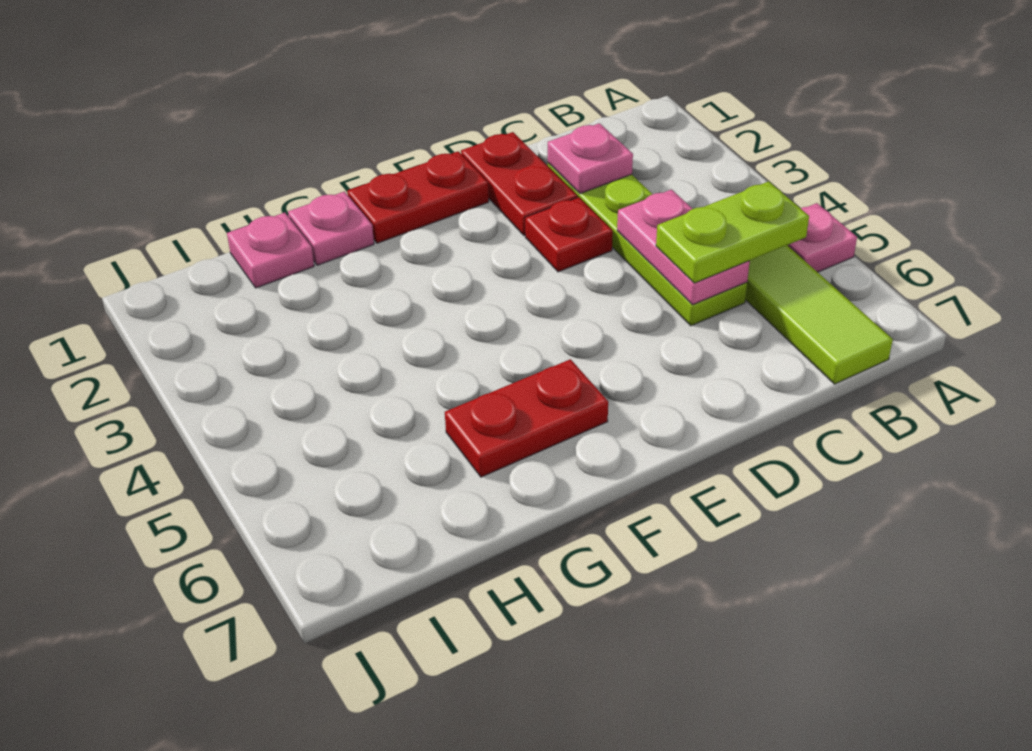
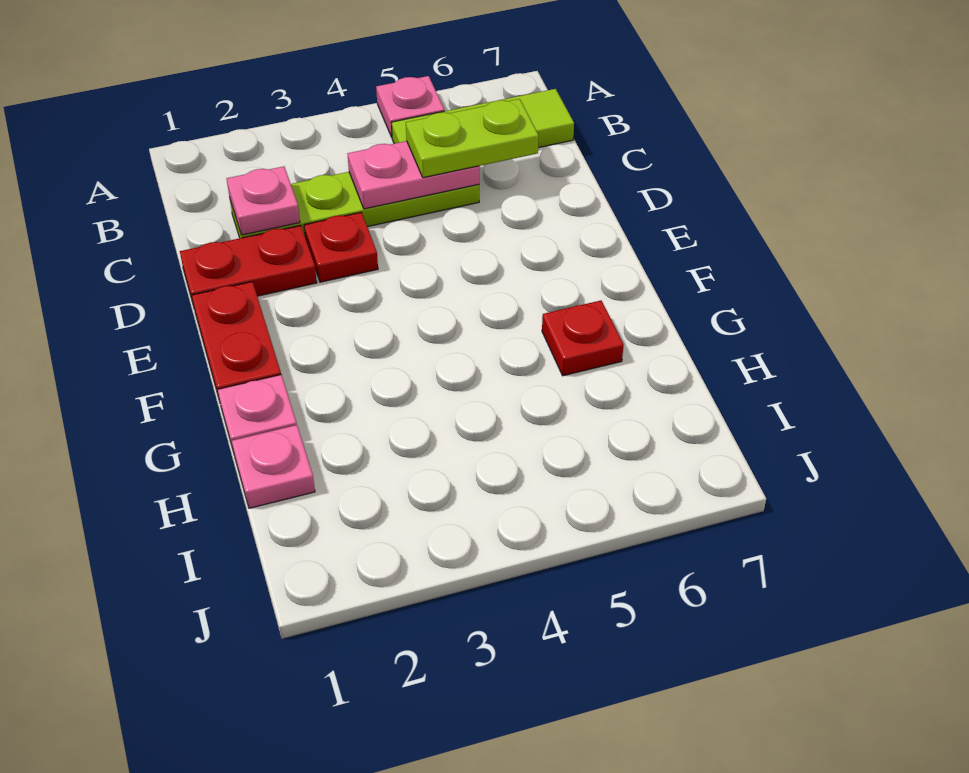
lime 1x2 plate [656,181,809,283] -> lime 1x2 plate turned to [406,99,539,178]
red 1x2 plate [445,359,608,477] -> red 1x1 plate [542,301,624,376]

